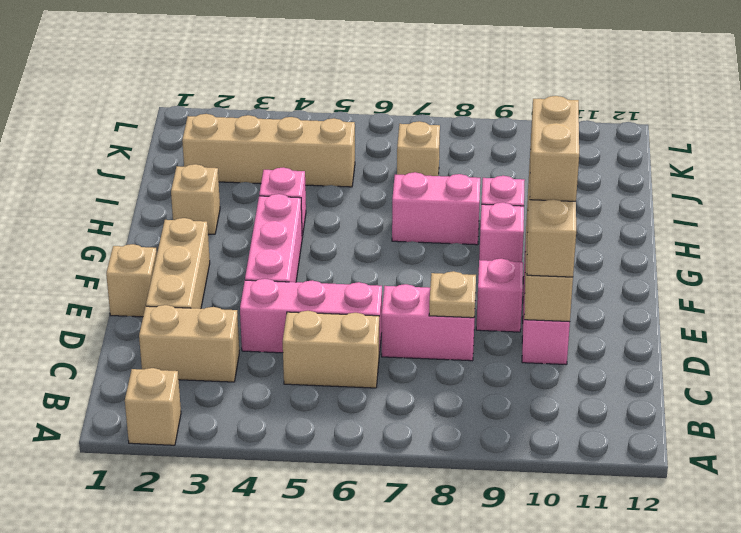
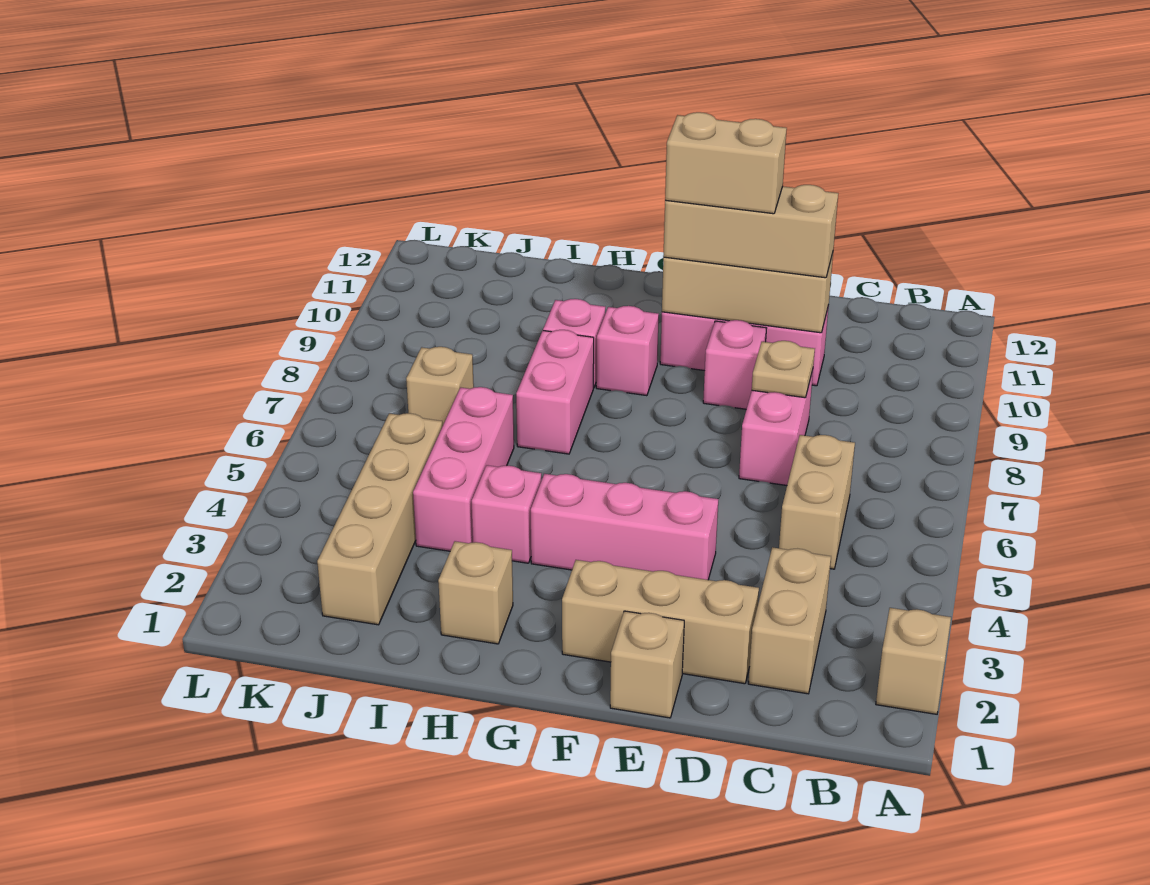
pink 1x3 brick [240,279,382,354] -> pink 1x3 brick moved to [413,387,514,551]

